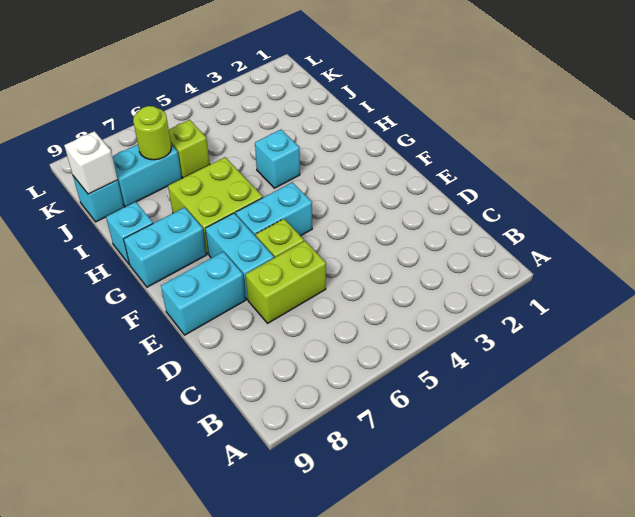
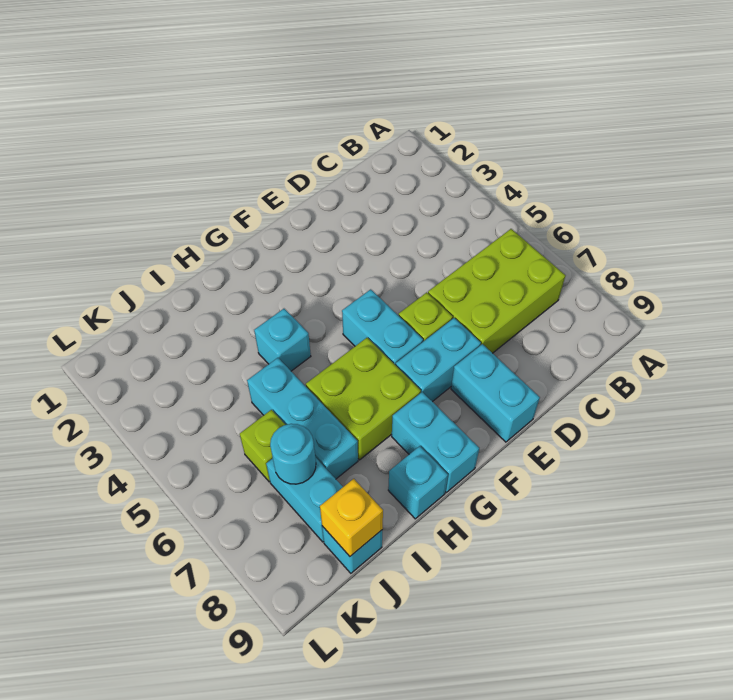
lime 1x2 brick [245,241,326,323] -> lime 2x3 brick [428,229,565,353]
none -> cyan 1x3 brick [247,358,358,479]
lime 1x1 round brick [133,106,171,160] -> cyan 1x1 round brick [270,424,316,484]
white 1x1 brick [64,131,118,194] -> yellow 1x1 brick [320,479,383,556]

